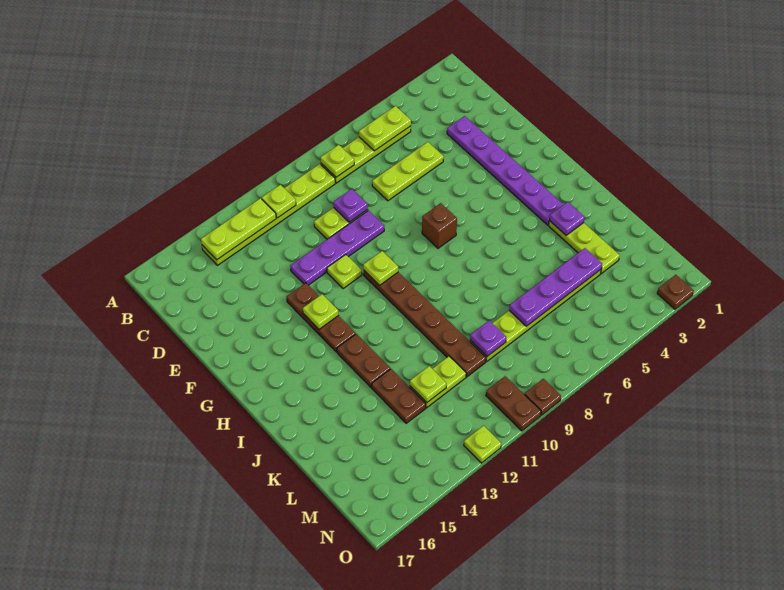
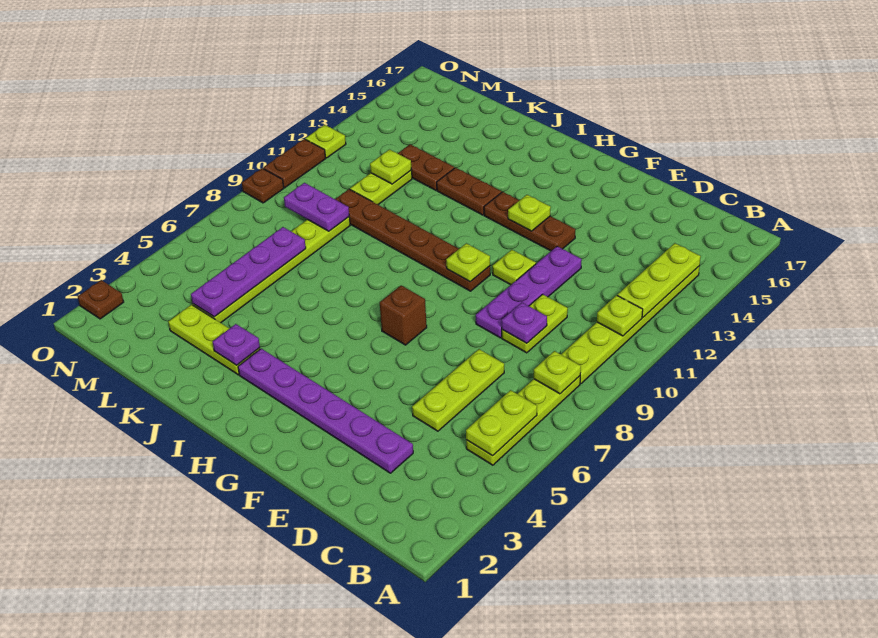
purple 1x1 plate [470,321,506,356] -> purple 1x2 plate [284,183,349,231]
brown 1x2 plate [486,376,541,431] -> brown 1x2 plate turned to [263,139,326,188]

